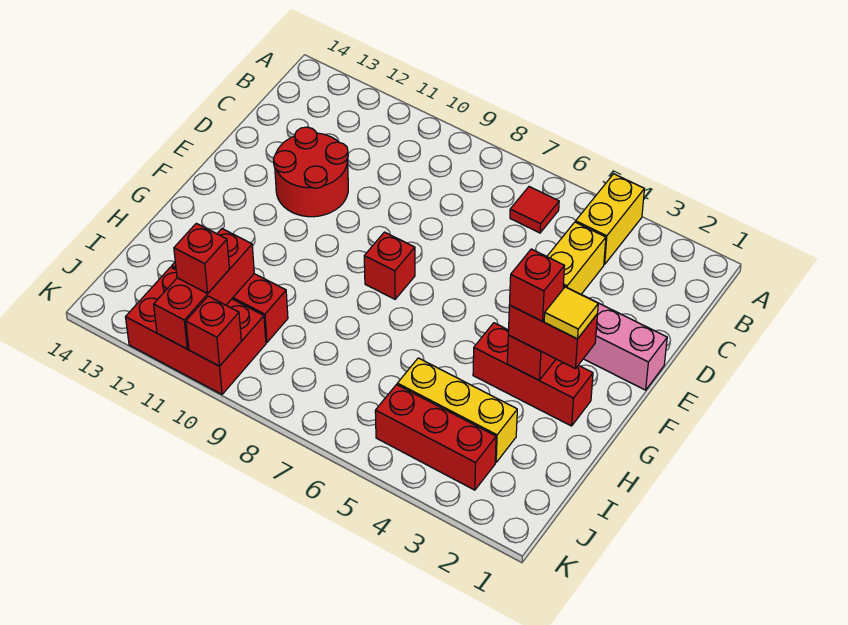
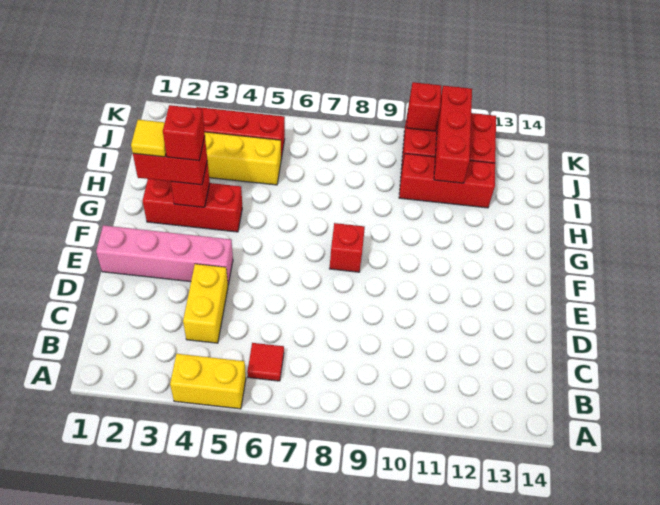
yellow 1x2 brick [576,174,644,264] -> yellow 1x2 brick turned to [170,354,246,409]
red 2x2 round brick [273,127,348,217] -> none
red 1x1 brick [174,223,229,293] -> none

